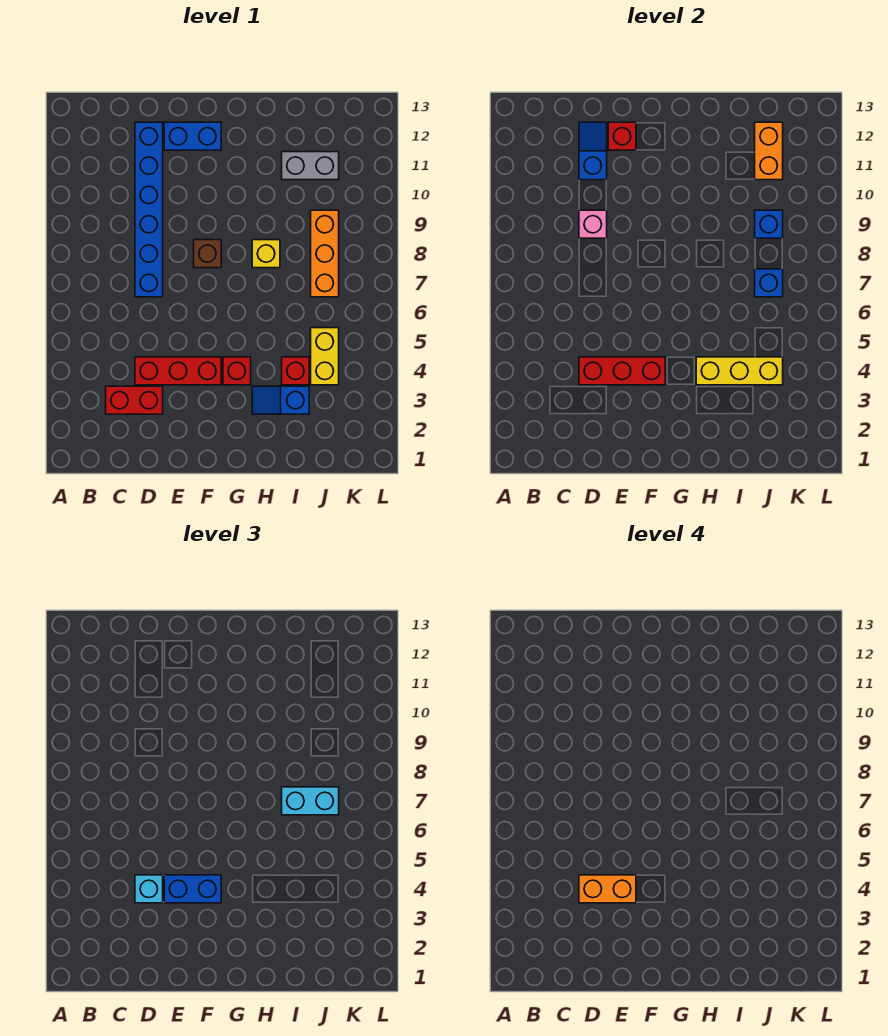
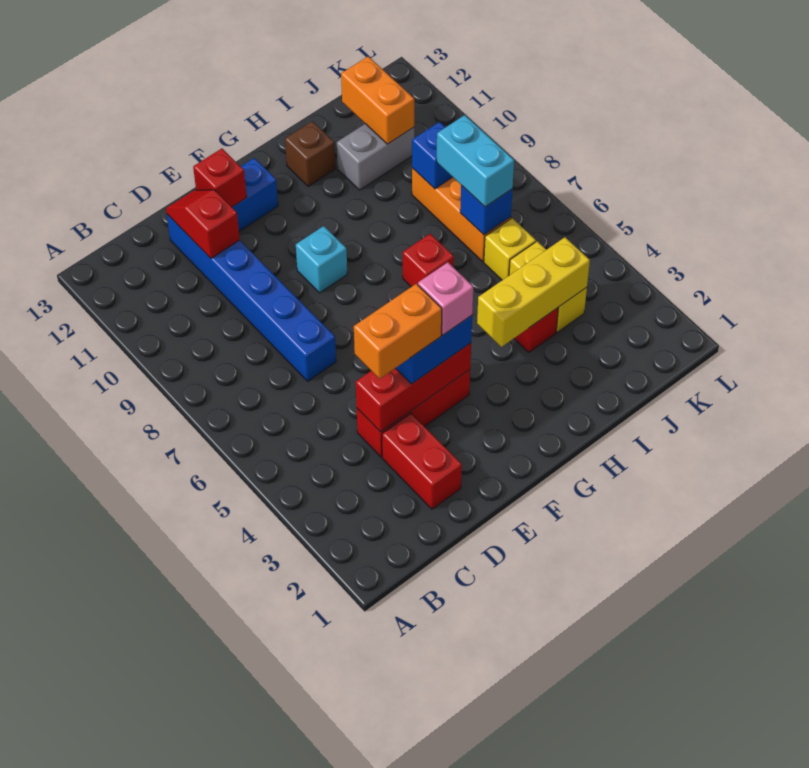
red 1x2 brick [106,386,163,414] -> red 1x2 brick turned to [382,413,462,509]
cyan 1x1 brick [135,875,163,903] -> cyan 1x1 brick moved to [296,226,347,293]
pink 1x1 brick [579,210,607,238] -> pink 1x1 brick moved to [418,262,473,335]
blue 1x2 slope [579,122,607,180] -> red 1x2 slope [166,190,240,258]
brown 1x1 brick [194,240,221,268] -> brown 1x1 brick moved to [285,121,335,186]
red 1x1 brick [223,357,251,385] -> red 1x1 brick moved to [403,234,454,287]
blue 1x2 slope [252,386,309,414] -> none
yellow 1x1 brick [252,240,280,268] -> yellow 1x1 brick moved to [484,218,536,280]
cyan 1x2 brick [282,787,339,815] -> cyan 1x2 brick turned to [437,115,514,207]

